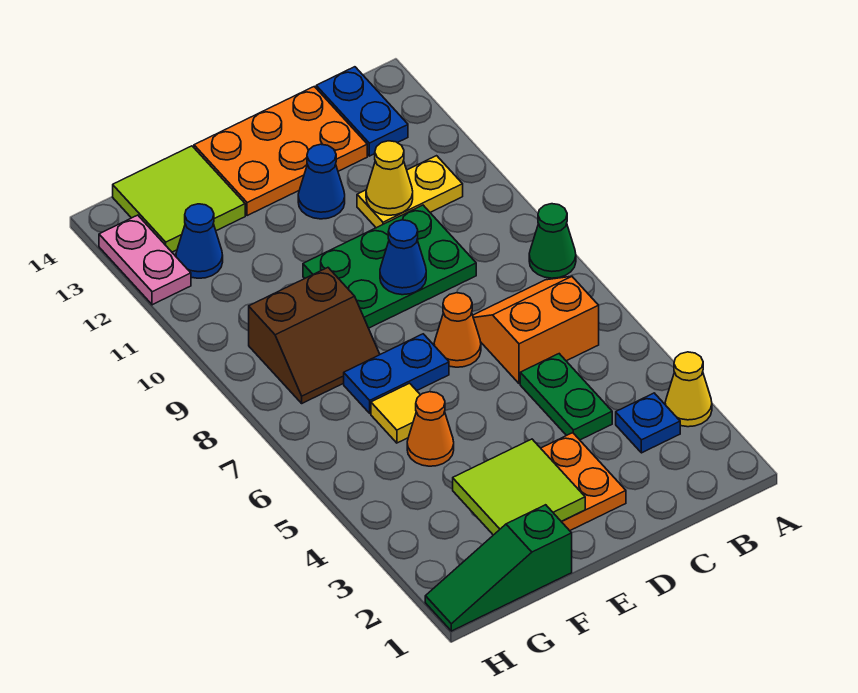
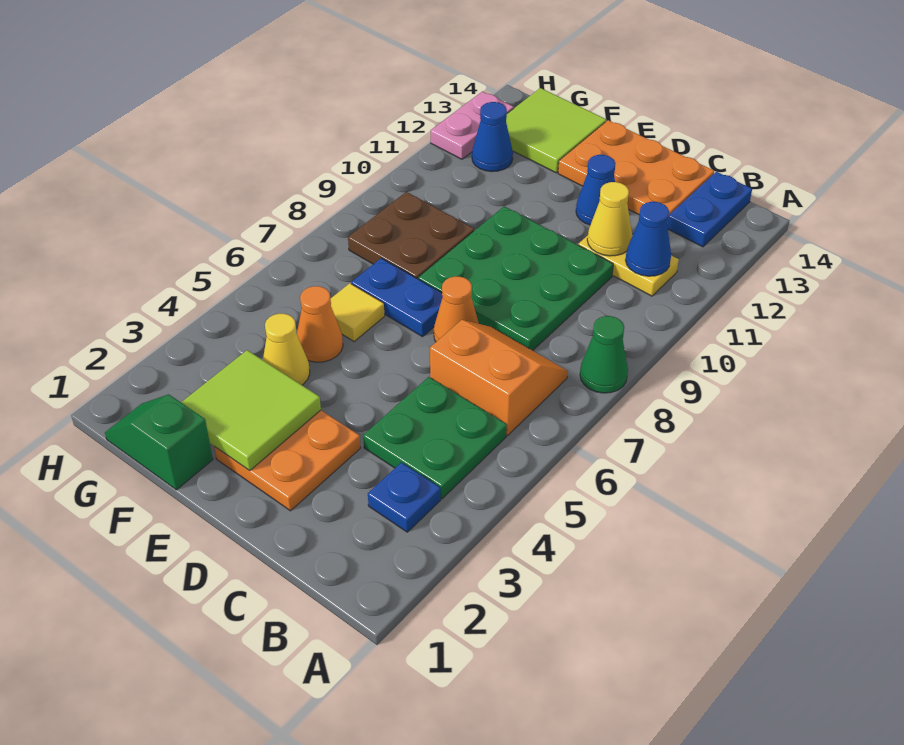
yellow 1x1 cone [665,352,712,427] -> yellow 1x1 cone moved to [263,314,310,385]
green 1x2 plate [520,354,612,440] -> green 2x2 plate [363,377,507,499]
green 2x3 plate [303,205,476,328] -> green 3x3 plate [418,206,613,351]
blue 1x1 cone [380,220,426,295] -> blue 1x1 cone moved to [626,202,671,276]
green 1x3 slope [425,505,572,631] -> green 1x2 slope [105,394,213,490]
brown 2x2 slope [249,268,380,403] -> brown 2x2 plate [348,192,474,279]

